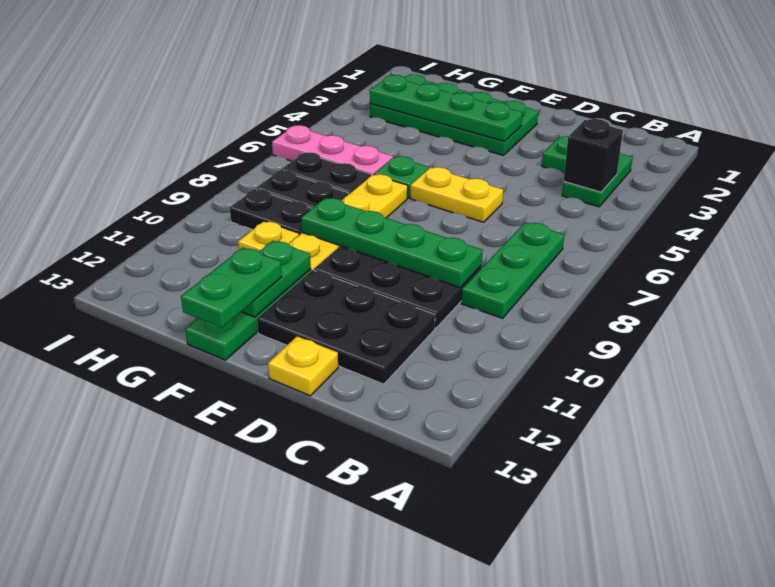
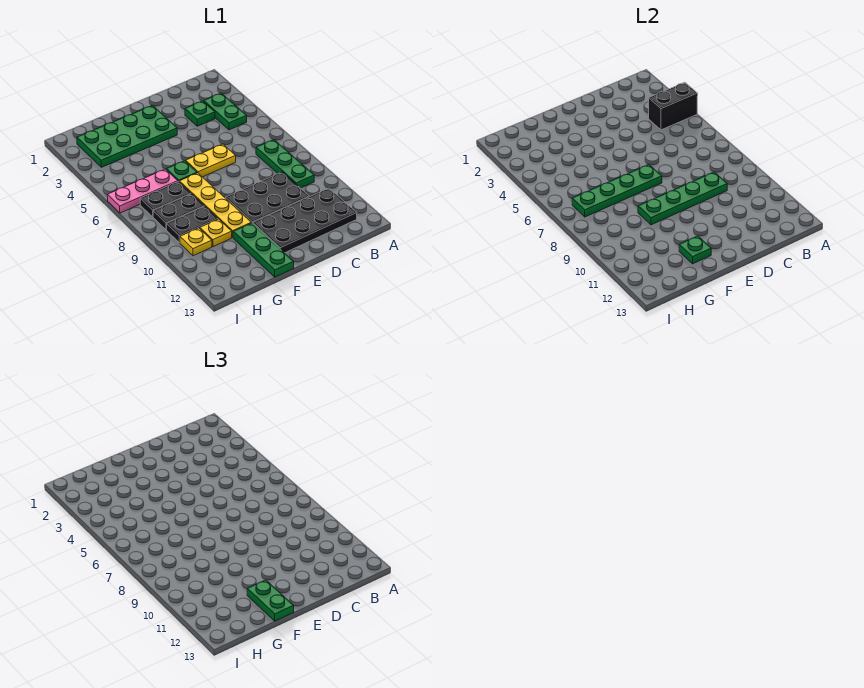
black 1x1 brick [564,119,623,192] -> black 1x2 brick [649,82,698,130]
black 2x3 plate [257,270,435,384] -> black 2x4 plate [253,188,357,253]
yellow 1x1 plate [268,336,338,396] -> yellow 1x1 plate moved to [180,228,212,256]
green 1x4 plate [370,75,522,141] -> green 1x4 plate moved to [572,165,662,217]
green 1x2 plate [241,241,311,317] -> green 1x1 plate [679,236,711,264]

